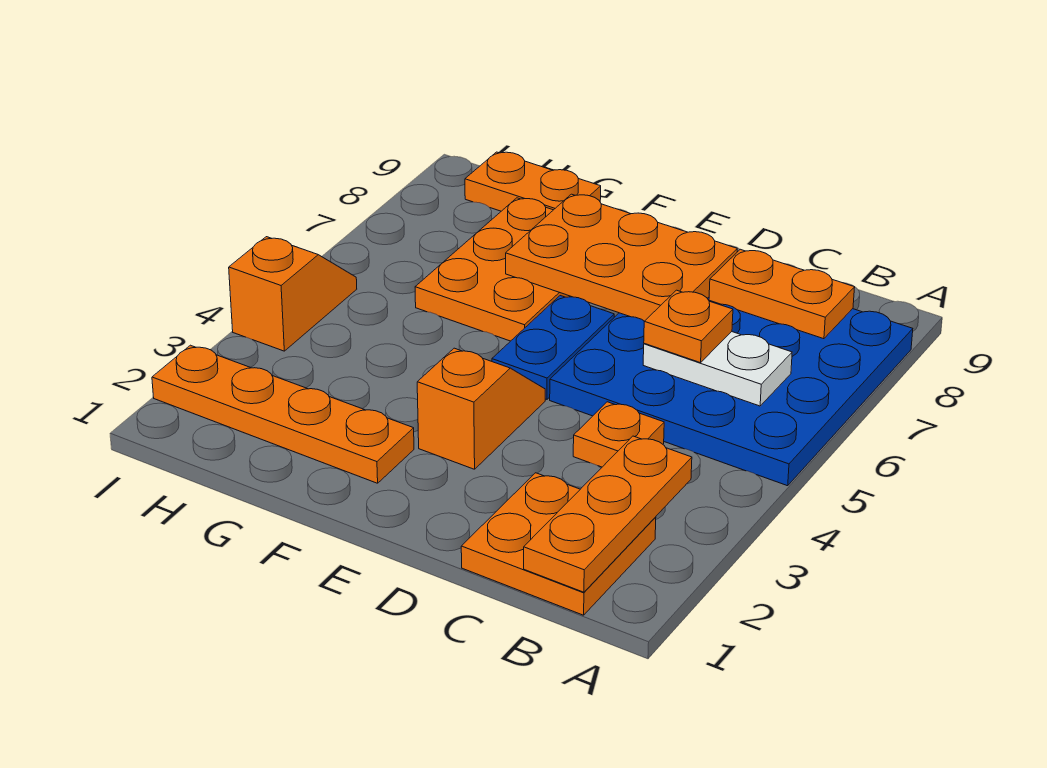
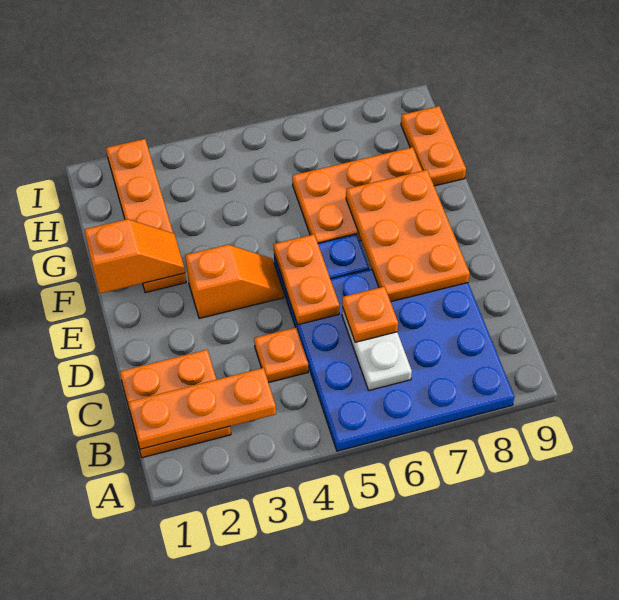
orange 1x2 plate [709,249,855,339] -> orange 1x2 plate moved to [274,234,340,325]
orange 1x2 slope [229,237,357,351] -> orange 1x2 slope moved to [84,219,185,293]

